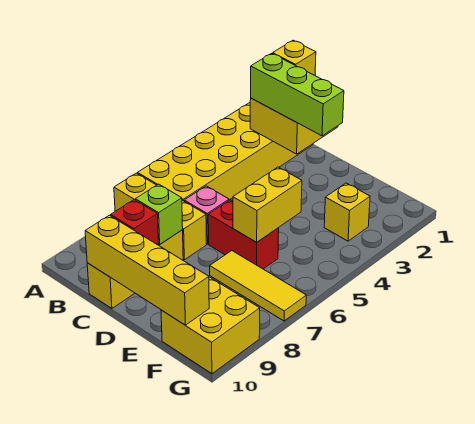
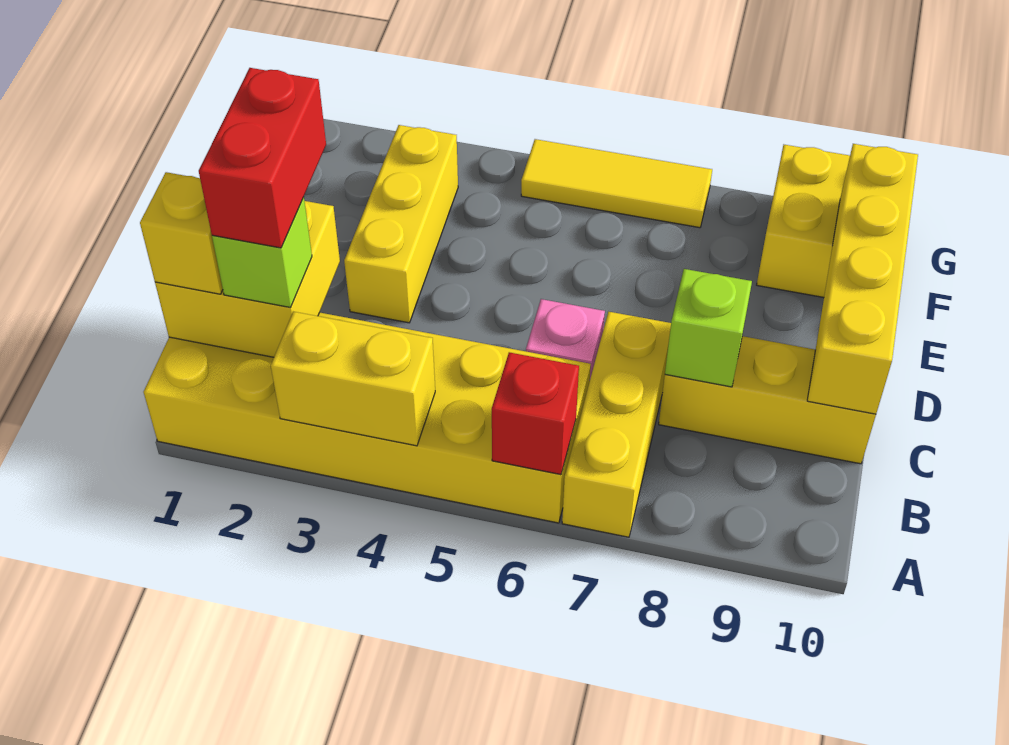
lime 1x3 brick [251,53,344,136] -> lime 1x1 brick [212,197,312,308]
red 1x1 brick [111,200,159,245] -> red 1x1 brick moved to [492,352,579,475]
red 1x2 brick [208,200,279,269] -> red 1x2 brick moved to [199,68,326,248]
yellow 1x2 brick [233,167,302,242] -> yellow 1x2 brick moved to [271,312,435,446]
yellow 1x3 tile [210,251,306,321] -> yellow 1x3 tile turned to [521,139,712,228]
yellow 1x1 brick [324,183,370,241] -> yellow 1x3 brick [344,125,458,323]

